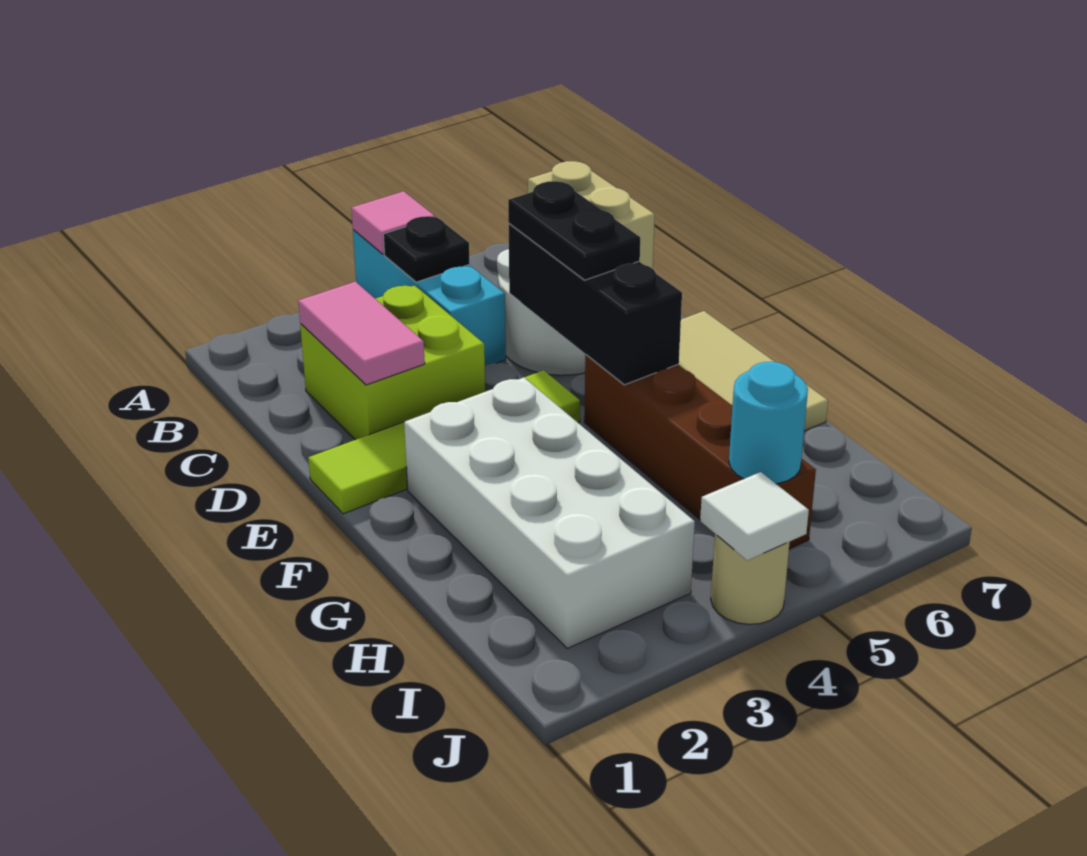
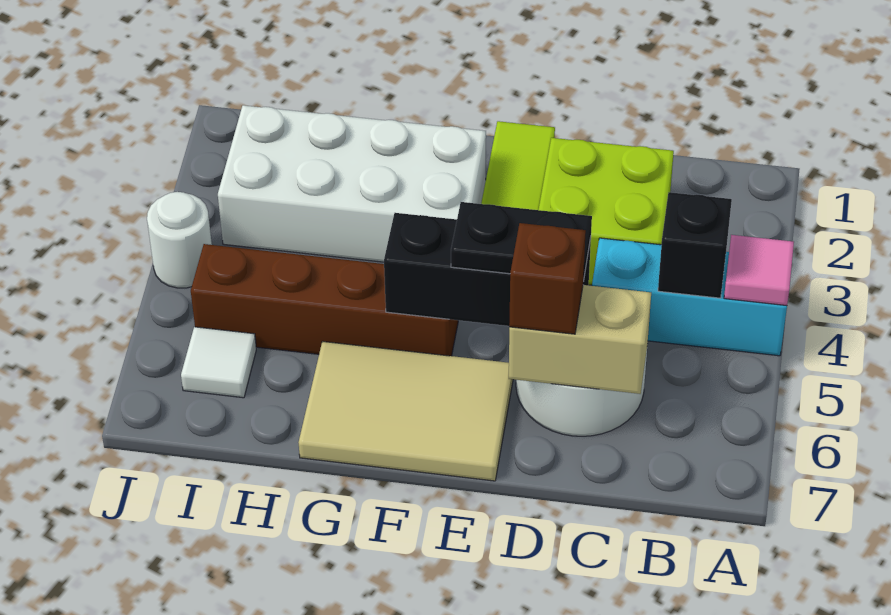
black 1x1 plate [383,216,470,282] -> black 1x1 brick [658,192,732,298]
pink 1x2 tile [298,282,425,385] -> none
none -> brown 1x1 brick [509,223,586,334]
cyan 1x1 round brick [729,362,808,484] -> none
tan 1x1 round brick [711,534,790,624] -> white 1x1 round brick [147,192,212,288]
white 1x1 tile [700,472,809,560] -> white 1x1 tile moved to [181,327,256,398]

